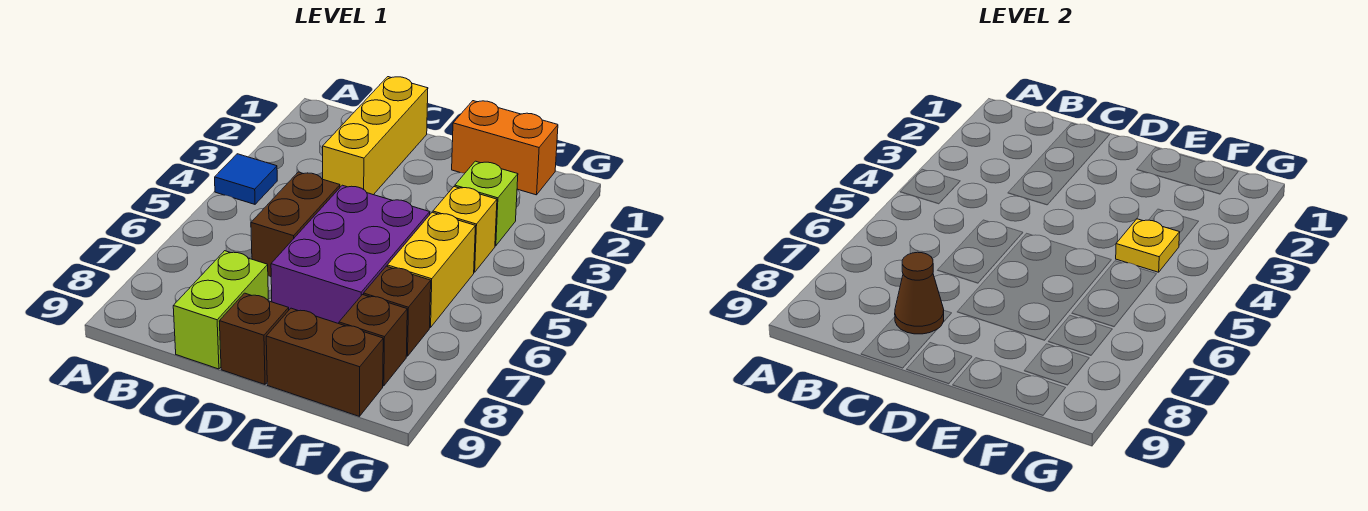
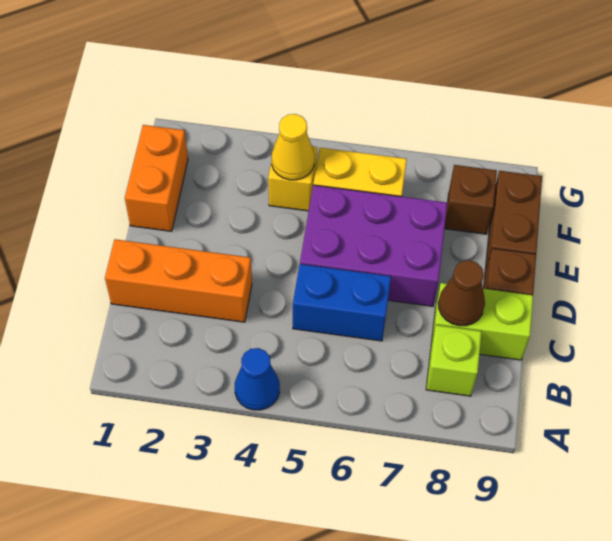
blue 1x1 tile [215,154,277,204] -> blue 1x1 cone [235,348,280,410]
yellow 1x3 brick [323,77,428,195] -> orange 1x3 brick [105,239,252,322]
brown 1x2 brick [251,172,340,277] -> blue 1x2 brick [293,264,391,341]
lime 1x1 brick [455,161,518,246] -> lime 1x1 brick moved to [426,325,482,396]
yellow 1x1 plate [1116,219,1180,272] -> yellow 1x1 cone [272,114,315,180]
brown 1x1 brick [364,266,431,356] -> none

